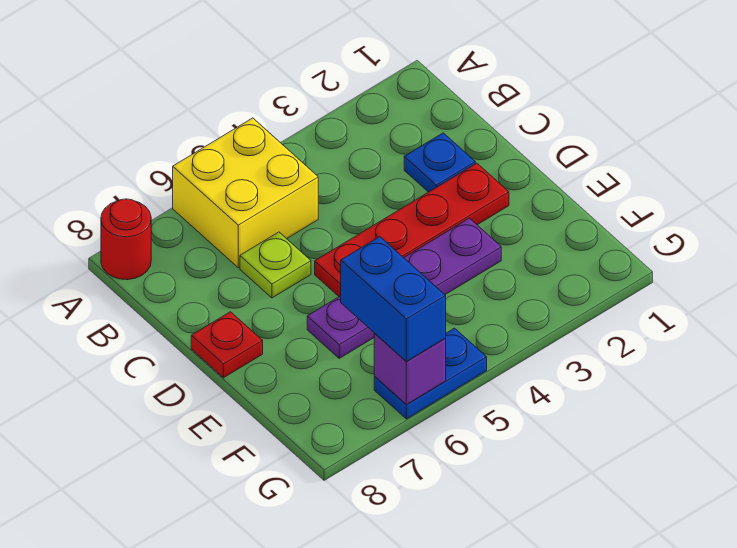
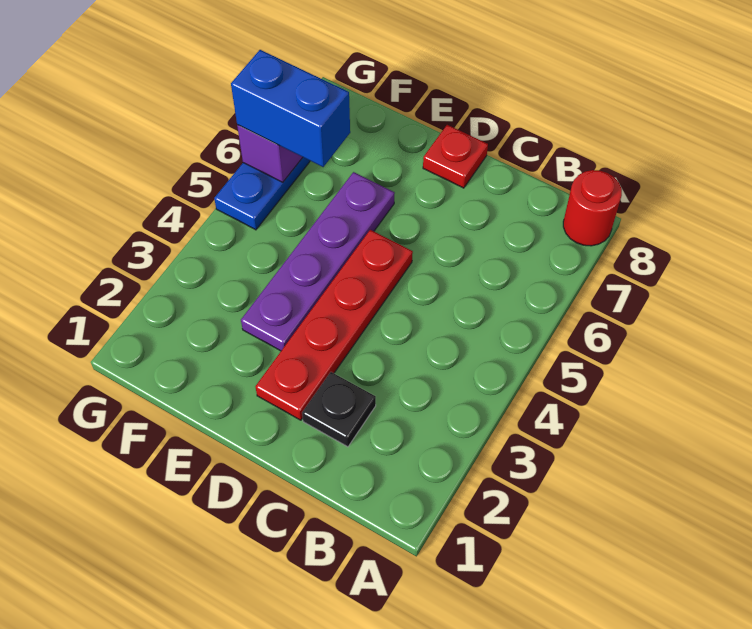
yellow 2x2 brick [173,118,318,268] -> none
blue 1x1 plate [404,133,475,192] -> black 1x1 plate [302,372,376,447]
lime 1x1 plate [240,232,311,298] -> none

